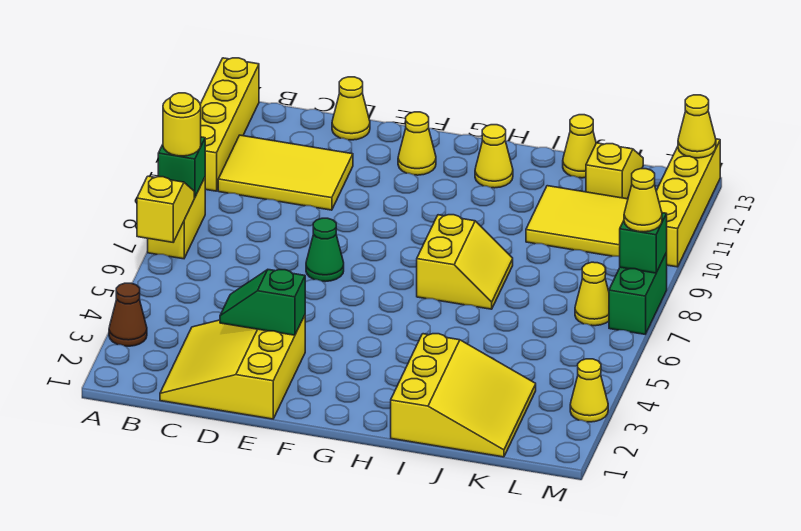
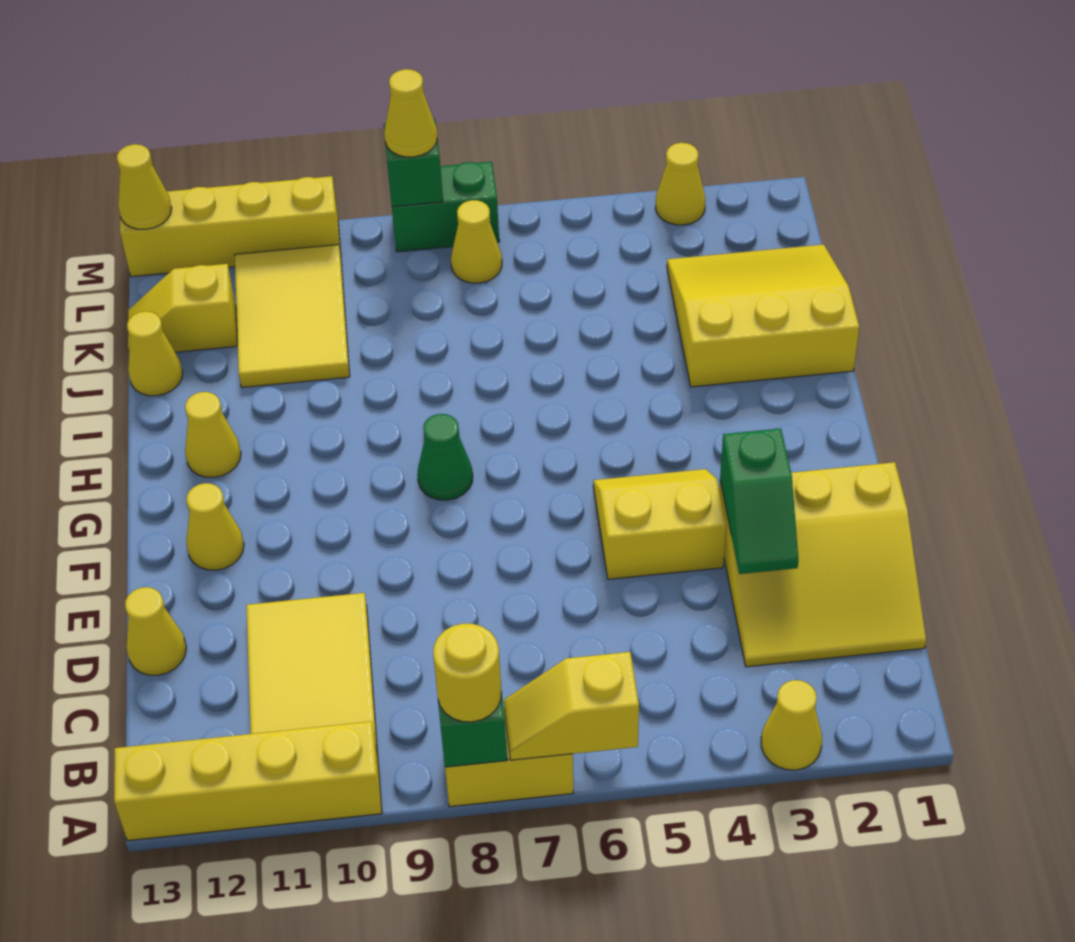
brown 1x1 cone [109,283,147,346] -> yellow 1x1 cone [761,680,822,770]
green 1x1 cone [306,218,344,282] -> green 1x1 cone moved to [417,414,473,500]
yellow 2x2 slope [417,215,513,309] -> yellow 2x2 slope moved to [593,469,726,579]

